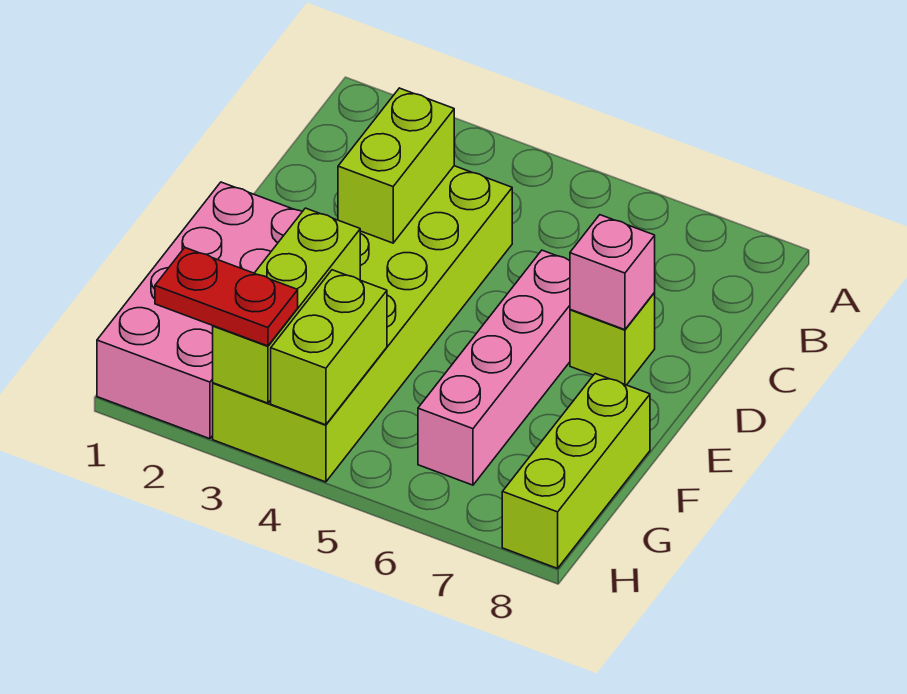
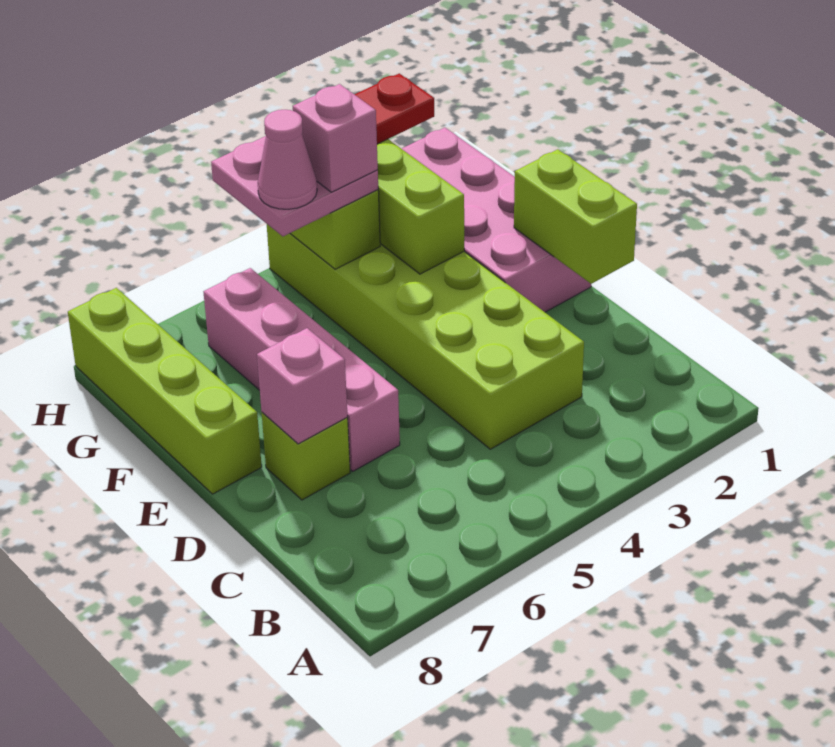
lime 1x2 brick [338,88,454,243] -> lime 1x2 brick moved to [514,149,637,284]
lime 1x3 brick [502,374,650,568] -> lime 1x4 brick [68,288,262,494]
none -> pink 2x2 plate [211,136,378,236]
none -> pink 1x1 brick [293,84,378,192]
none -> pink 1x1 cone [258,110,317,209]

